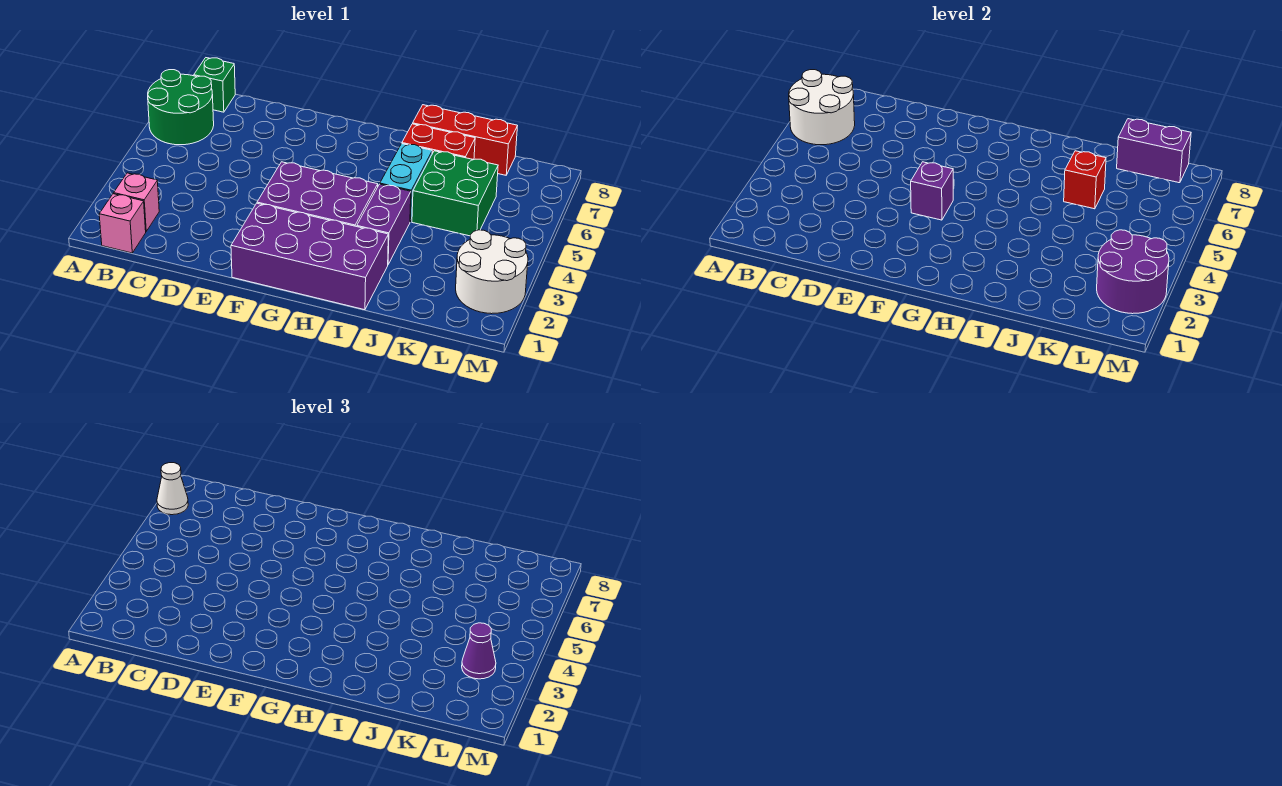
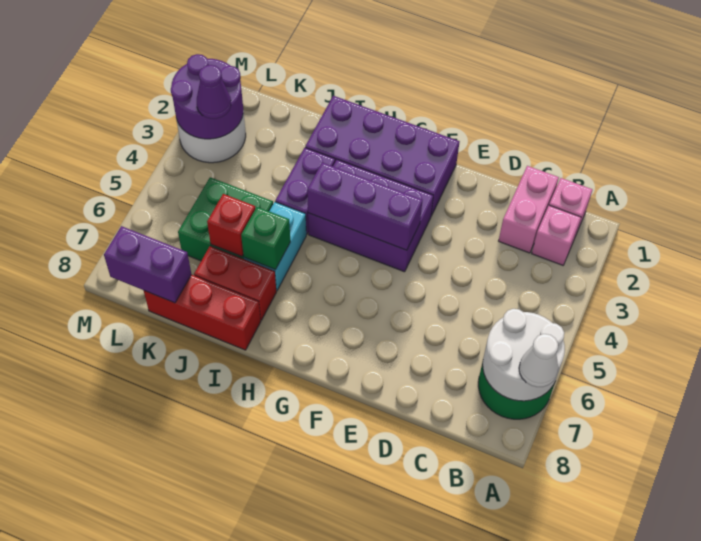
green 1x1 brick [194,58,235,112] -> green 1x1 brick moved to [241,207,290,270]
none -> pink 1x2 brick [499,166,559,253]
purple 1x1 brick [911,162,953,220] -> purple 1x3 brick [307,163,422,250]

